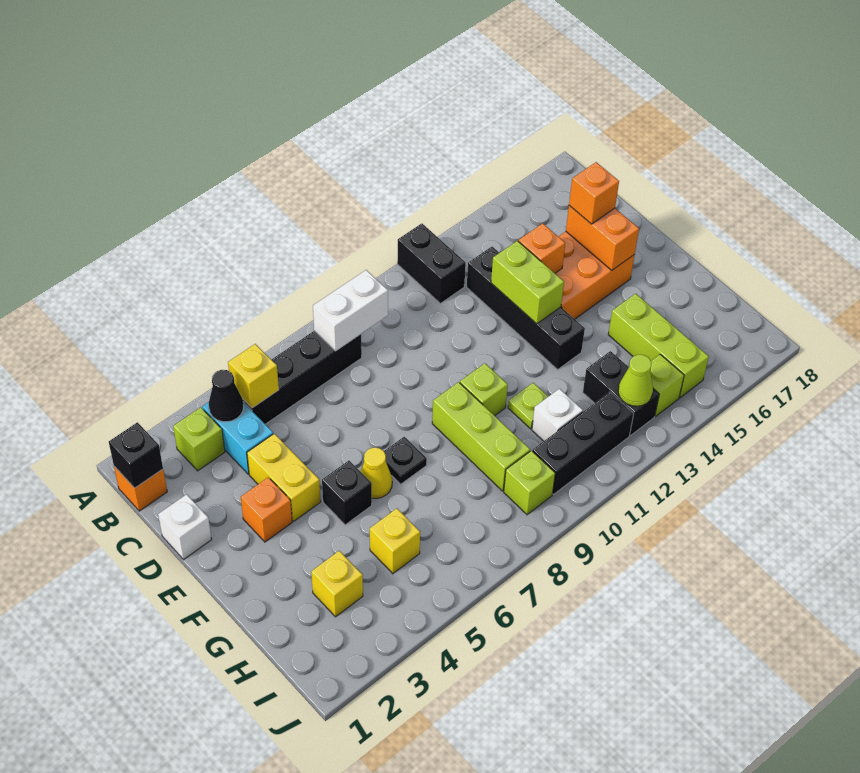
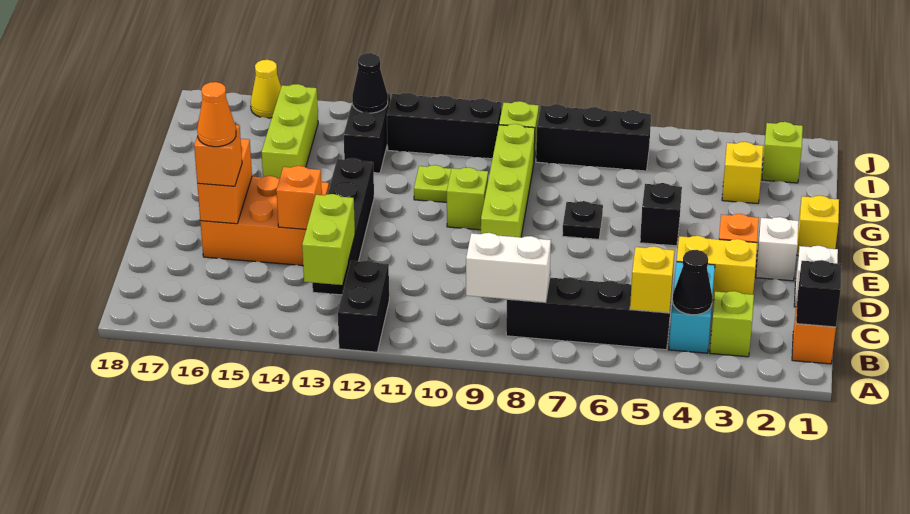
yellow 1x2 brick [247,434,321,521] -> yellow 1x2 brick turned to [677,236,757,300]
lime 1x2 brick [491,241,564,324] -> lime 1x2 brick moved to [302,194,355,285]
none -> orange 1x1 cone [197,82,236,147]
yellow 1x1 cone [360,448,392,499] -> yellow 1x1 cone moved to [251,60,281,118]
lime 1x3 brick [432,382,530,491] -> lime 1x4 brick [481,124,535,237]
yellow 1x1 brick [370,508,420,574] -> yellow 1x1 brick moved to [797,196,839,256]
white 1x1 brick [532,389,583,441] -> white 1x1 brick moved to [756,217,799,281]
none -> black 1x3 brick [536,104,651,171]
lime 1x1 cone [618,355,653,406] -> black 1x1 cone [352,53,388,113]
lime 1x1 brick [650,354,684,416] -> lime 1x1 brick moved to [762,122,803,183]

